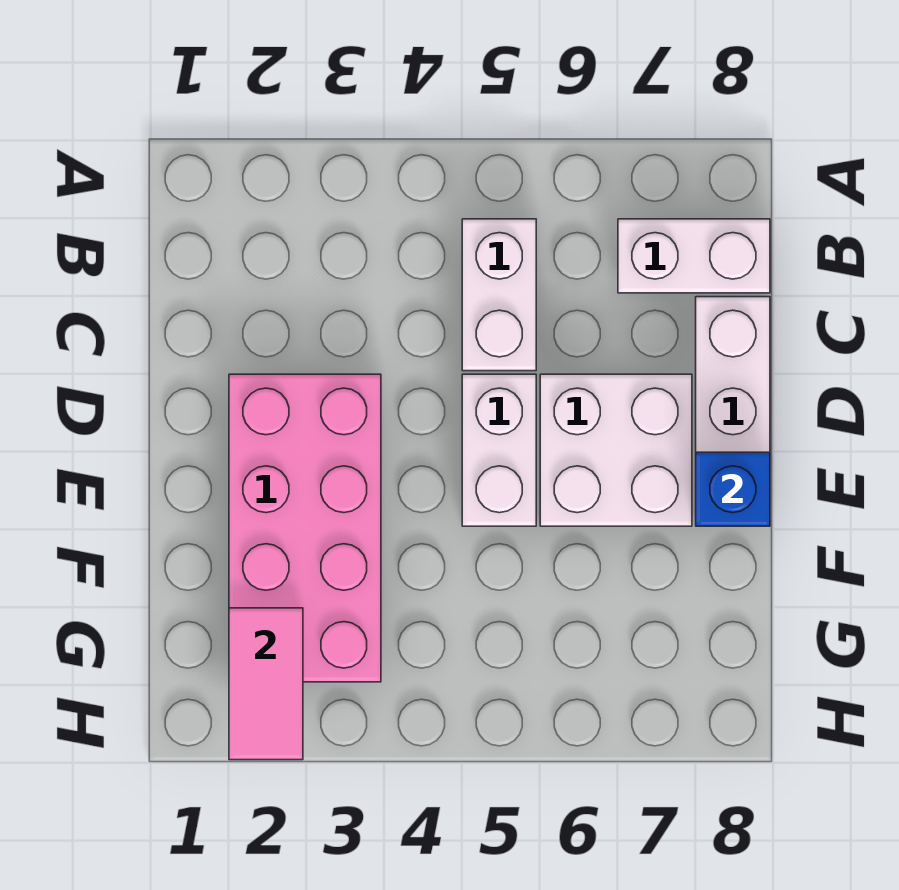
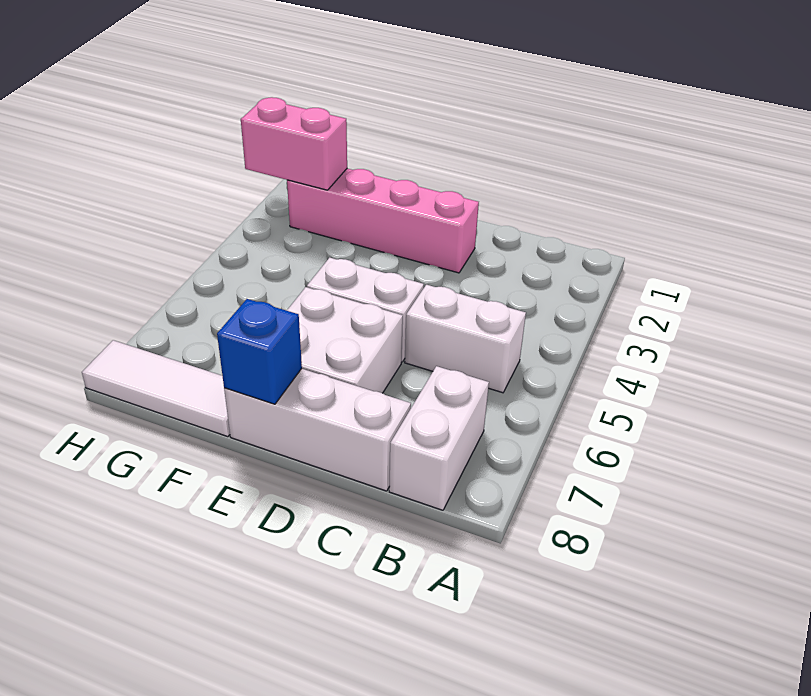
pink 2x4 brick [229,374,381,682] -> pink 1x4 brick [287,169,479,273]
none -> white 1x3 tile [82,340,230,437]
pink 1x2 tile [229,608,303,760] -> pink 1x2 brick [241,97,347,190]

